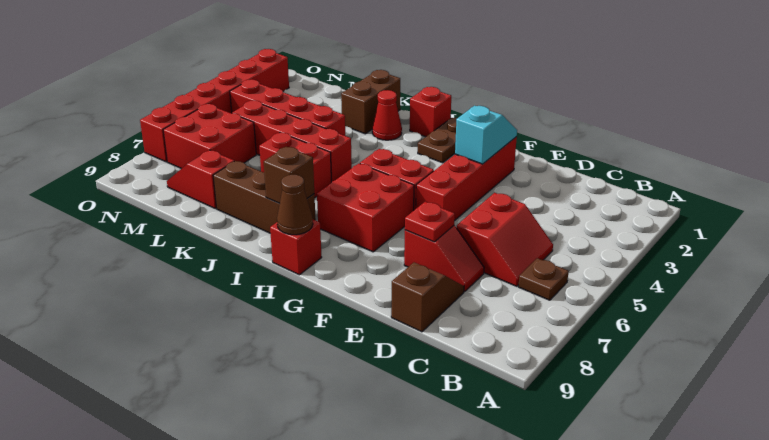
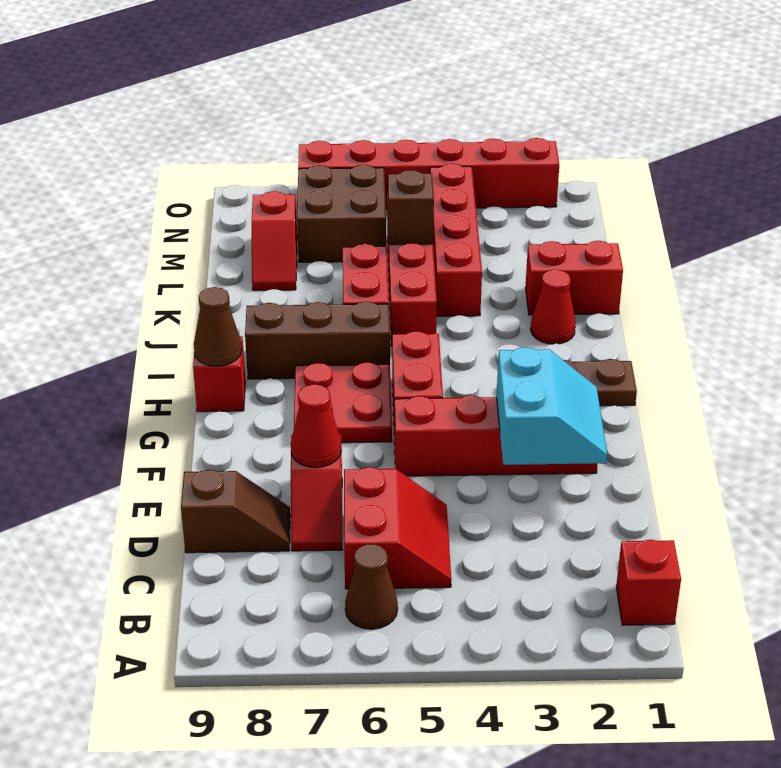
brown 1x1 plate [518,258,569,300] -> brown 1x1 cone [345,544,398,629]
red 2x2 slope [457,193,553,286] -> red 2x2 slope turned to [344,467,451,589]
red 1x1 plate [405,202,455,242] -> red 1x1 cone [291,384,341,468]
cyan 1x2 slope [455,106,517,164] -> cyan 2x2 slope [497,347,607,465]
red 2x2 brick [317,164,414,252] -> red 2x2 plate [294,362,392,443]
red 1x1 brick [410,87,451,137] -> red 1x1 brick moved to [616,540,681,625]
brown 1x3 brick [213,161,316,233] -> brown 1x3 brick turned to [245,301,390,379]
brown 1x1 brick [264,147,314,204] -> brown 1x1 brick moved to [388,170,434,245]
brown 1x2 brick [341,70,400,134] -> red 1x2 brick [525,241,623,315]
red 1x2 slope [167,150,234,209] -> red 1x2 slope turned to [251,191,297,290]
red 2x2 brick [163,104,256,169] -> brown 2x2 brick [297,165,386,262]

